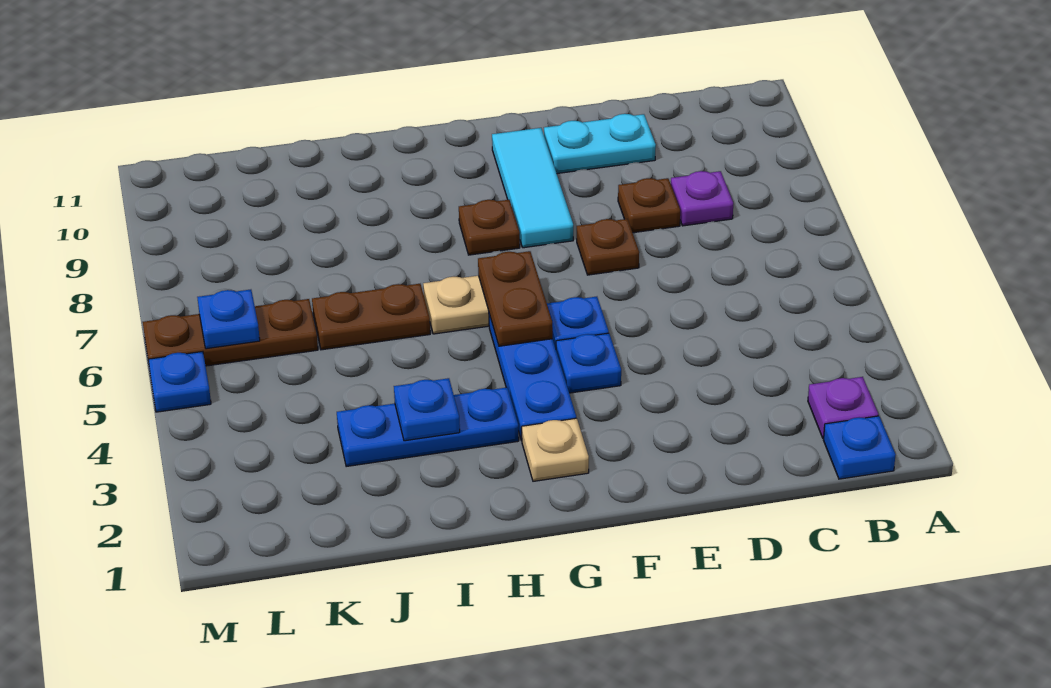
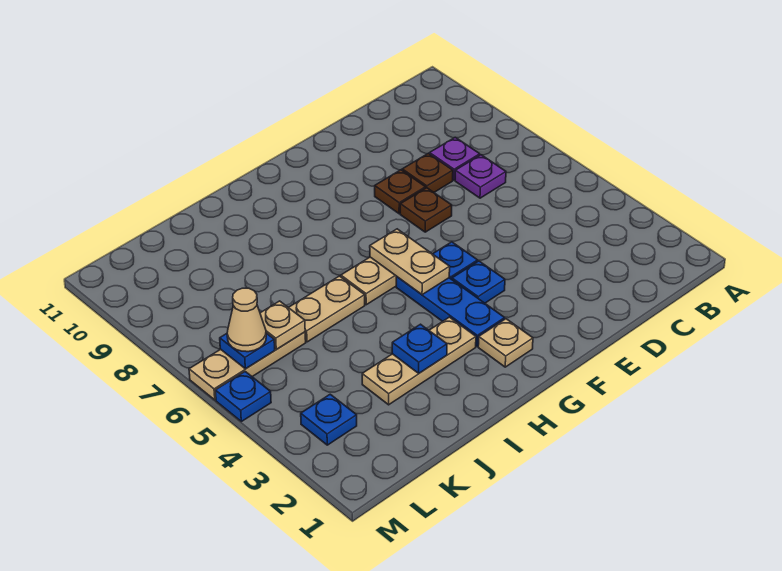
blue 1x1 plate [824,416,896,479] -> blue 1x1 plate moved to [301,394,357,445]
purple 1x1 plate [808,377,878,439] -> purple 1x1 plate moved to [455,155,506,198]
cyan 1x2 plate [544,114,656,174] -> none
cyan 1x3 tile [492,128,573,248] -> none
brown 1x2 plate [478,251,553,346] -> tan 1x2 plate [370,229,450,295]
brown 1x1 plate [459,200,520,255] -> brown 1x1 plate moved to [375,170,426,214]
blue 1x3 plate [337,387,519,467] -> tan 1x3 plate [362,317,476,405]
brown 1x2 plate [312,284,430,350] -> tan 1x2 plate [288,276,365,342]
brown 1x3 plate [143,299,318,366] -> tan 1x3 plate [189,332,306,400]
none -> tan 1x1 plate [260,301,305,350]
none -> tan 1x1 cone [227,288,266,352]

